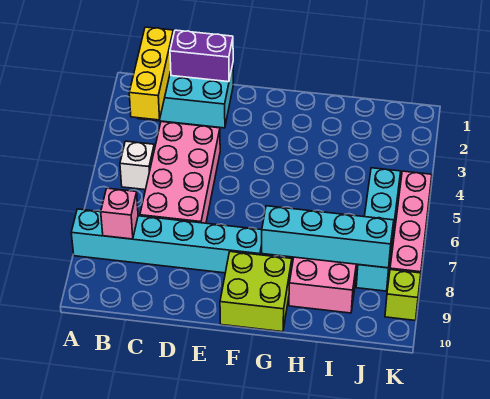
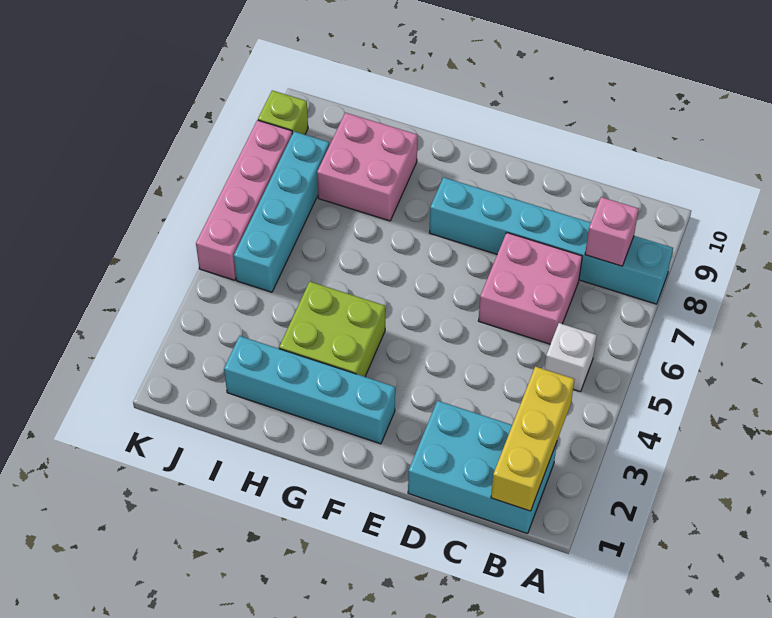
purple 1x2 brick [170,30,233,82] -> none
pink 2x4 brick [140,122,220,223] -> pink 2x2 brick [478,233,582,344]
lime 2x2 brick [220,252,292,332] -> lime 2x2 brick moved to [279,282,385,377]
cyan 1x4 brick [262,206,394,268] -> cyan 1x4 brick moved to [224,336,395,444]

